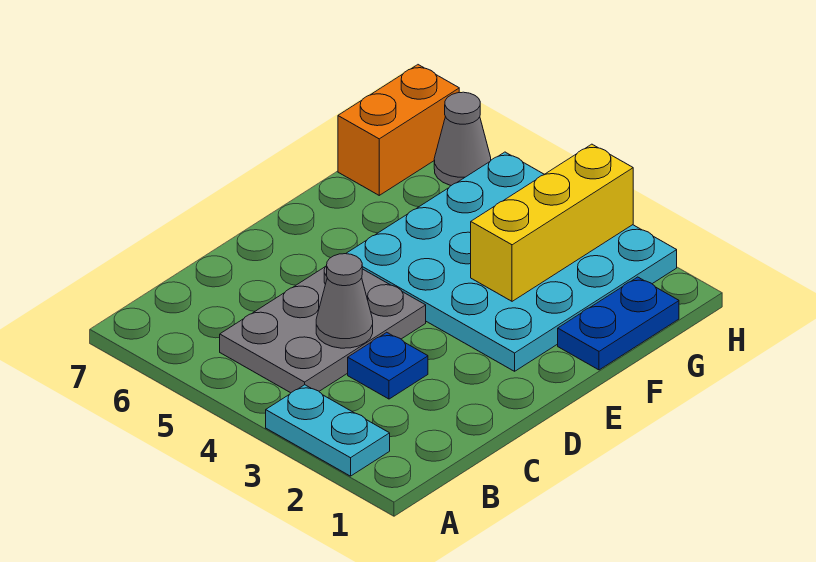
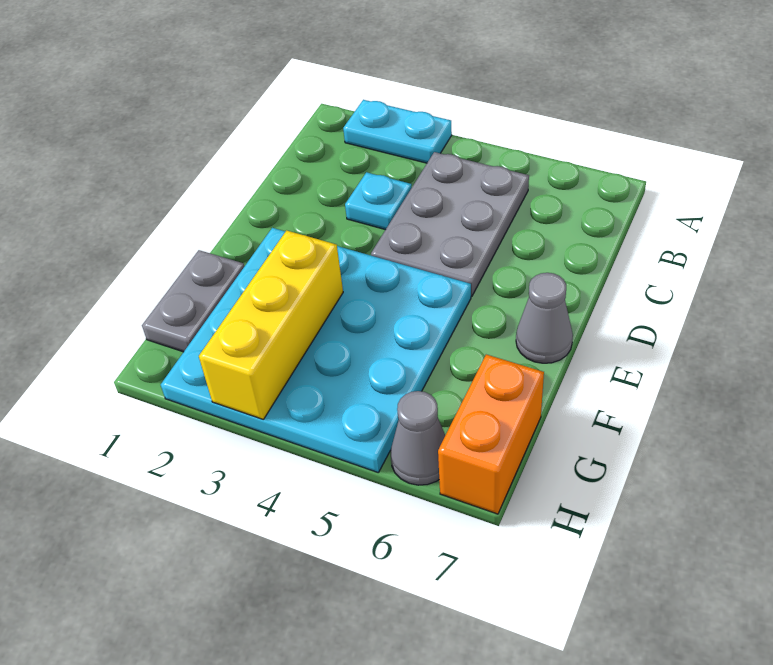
blue 1x1 plate [348,332,428,399] -> cyan 1x1 plate [345,172,412,230]
grey 1x1 cone [316,254,373,348] -> grey 1x1 cone moved to [516,273,573,363]
blue 1x2 plate [558,277,679,370] -> grey 1x2 plate [142,250,245,352]

